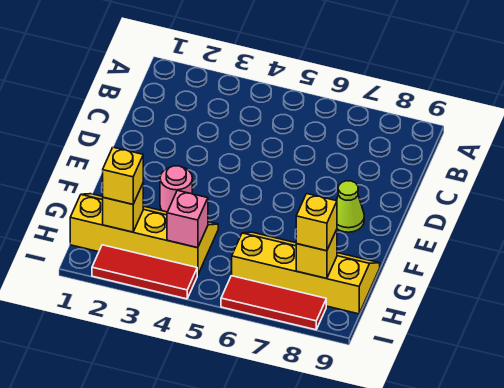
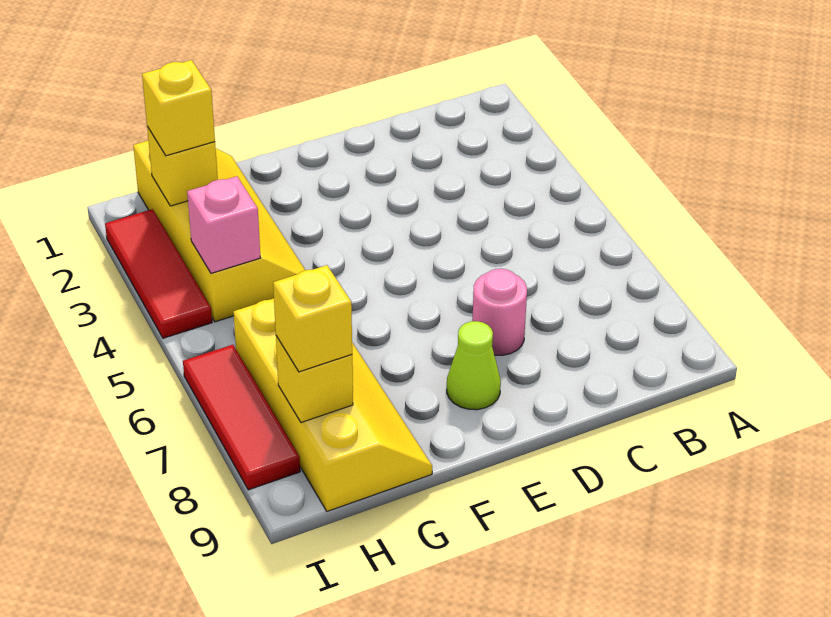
pink 1x1 round brick [160,166,192,212] -> pink 1x1 round brick moved to [472,269,527,355]

